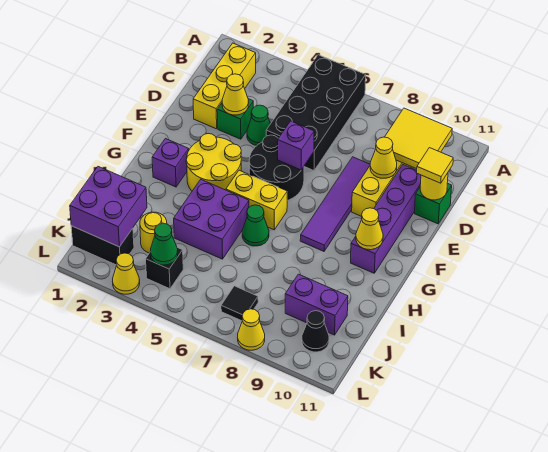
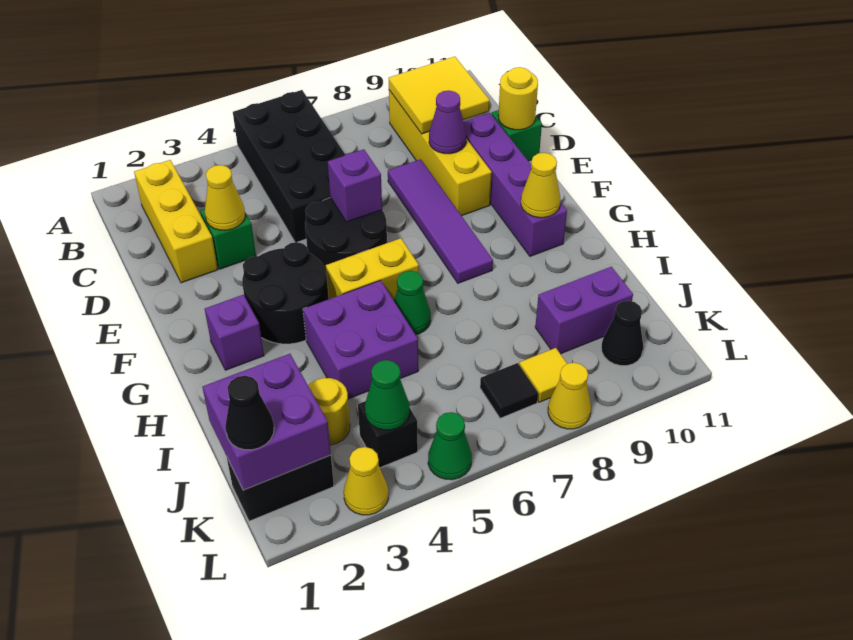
green 1x1 cone [247,105,270,146] -> green 1x1 cone moved to [428,412,472,480]
yellow 1x1 cone [370,137,397,178] -> purple 1x1 cone [429,90,466,154]
yellow 1x1 tile [417,148,453,183] -> yellow 1x1 tile moved to [519,348,567,402]
yellow 2x2 round brick [186,134,241,191] -> black 2x2 round brick [242,242,329,344]
none -> black 1x1 cone [225,376,274,450]

